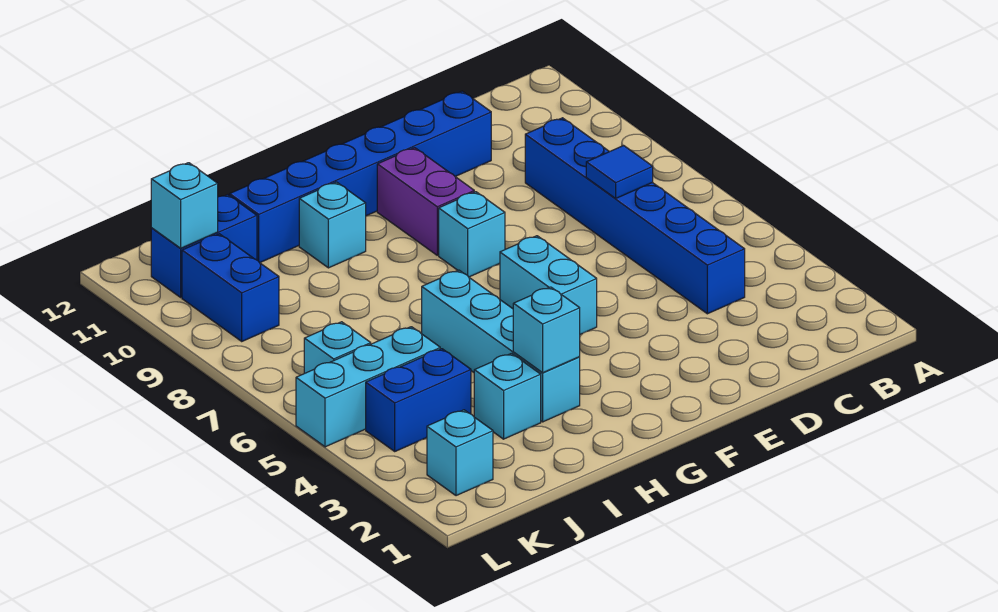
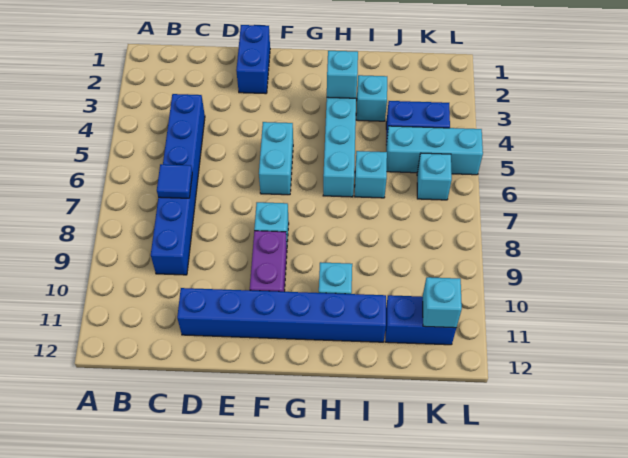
cyan 1x1 brick [427,410,493,496] -> cyan 1x1 brick moved to [355,151,387,198]
blue 1x2 brick [182,234,279,341] -> blue 1x2 brick moved to [236,25,270,94]

